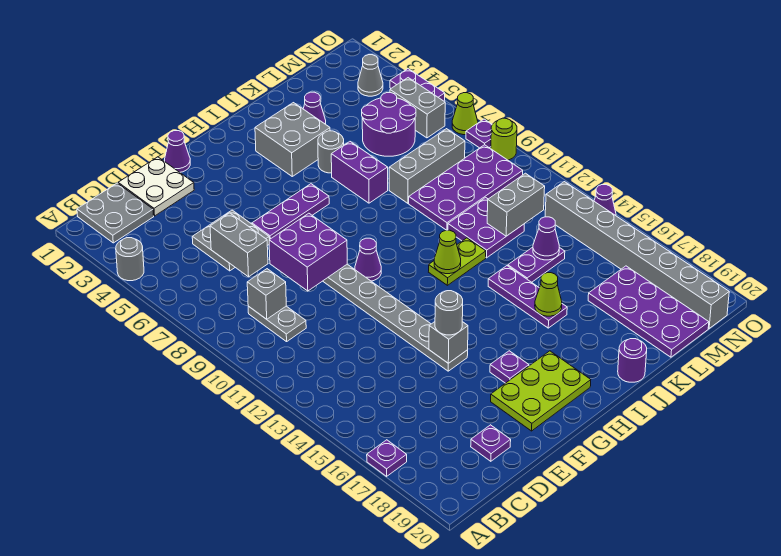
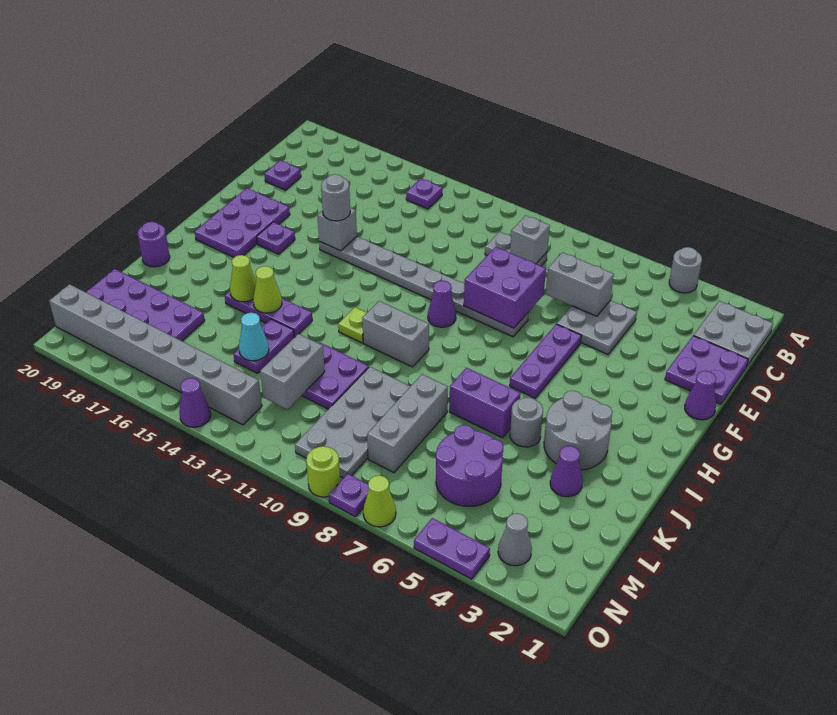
purple 1x1 plate [367,440,407,476] -> purple 1x1 plate moved to [406,178,442,209]
white 2x2 plate [118,157,194,216] -> purple 2x2 plate [665,336,748,404]
lime 2x3 plate [491,351,591,431] -> purple 2x3 plate [195,188,290,257]
grey 2x2 brick [255,103,330,176] -> grey 2x2 round brick [544,391,612,470]
lime 1x2 plate [429,238,486,285] -> lime 1x1 plate [338,307,367,343]
lime 1x1 cone [434,230,461,274] -> lime 1x1 cone moved to [253,266,282,313]
purple 2x4 plate [409,145,523,230] -> grey 2x4 plate [295,367,410,478]
purple 1x1 cone [533,217,559,260] -> cyan 1x1 cone [239,313,269,361]
grey 1x2 brick [390,78,445,138] -> grey 1x2 brick moved to [362,301,429,367]

